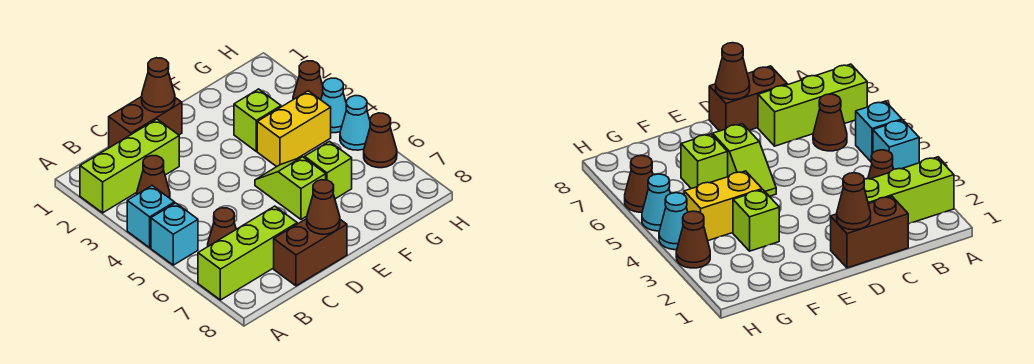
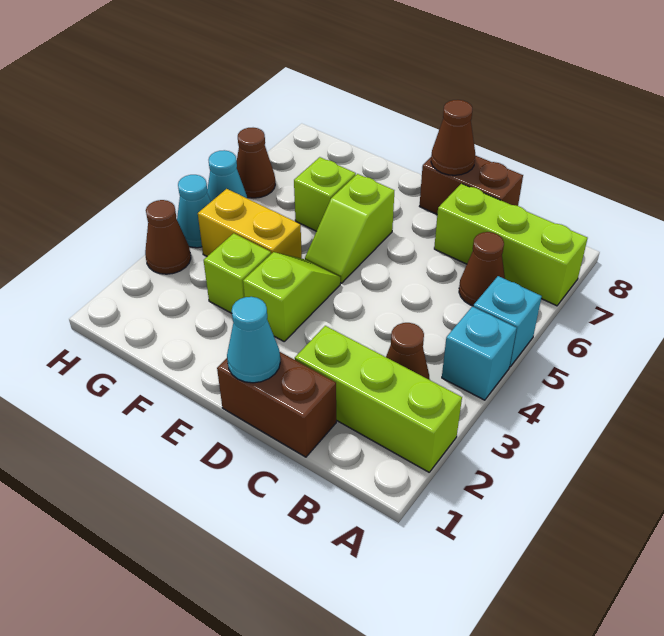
brown 1x1 cone [142,58,175,112] -> cyan 1x1 cone [227,297,280,383]
none -> lime 1x2 slope [243,252,340,341]

